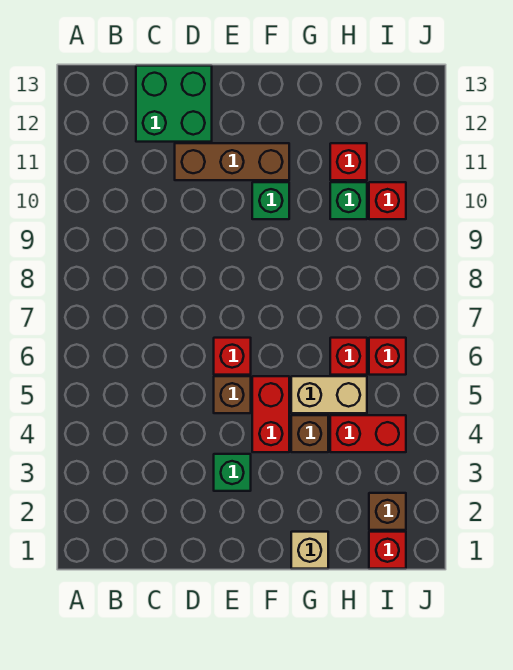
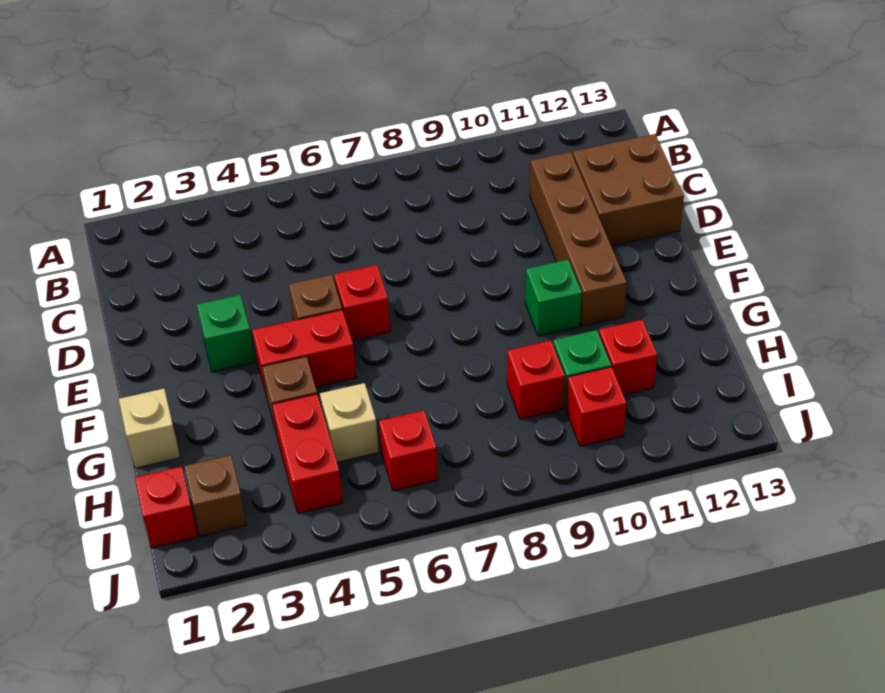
green 2x2 brick [136,66,212,142] -> brown 2x2 brick [573,134,684,246]
brown 1x3 brick [175,143,289,180] -> brown 1x4 brick [530,152,627,326]
tan 1x2 brick [291,376,367,413] -> tan 1x1 brick [320,383,379,462]
red 1x1 brick [330,338,367,375] -> red 1x1 brick moved to [507,341,565,419]

